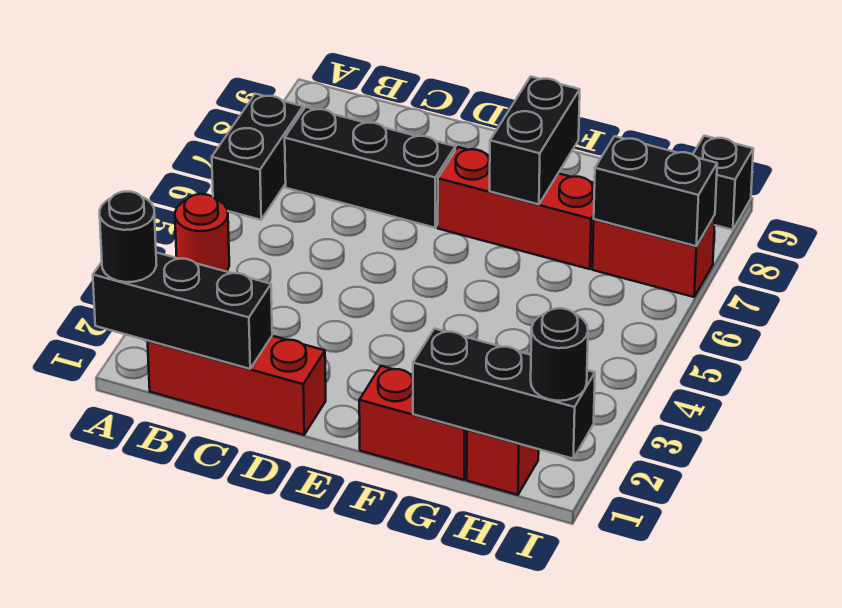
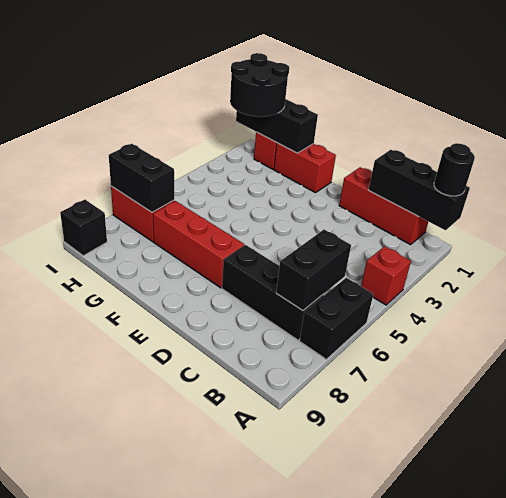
red 1x1 round brick [175,194,229,272] -> red 1x1 brick [361,246,411,305]
black 1x2 brick [490,77,580,204] -> black 1x2 brick moved to [276,230,351,310]
black 1x1 round brick [531,308,588,401] -> black 2x2 round brick [230,53,289,117]

